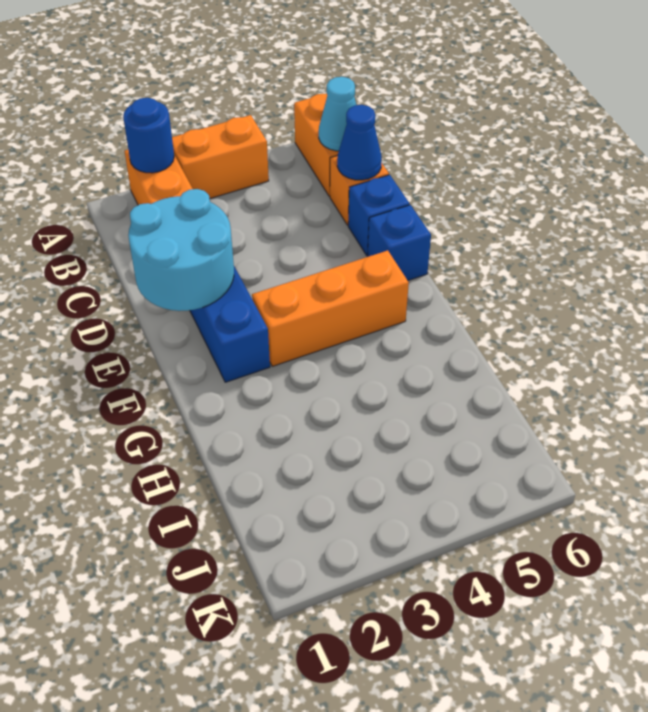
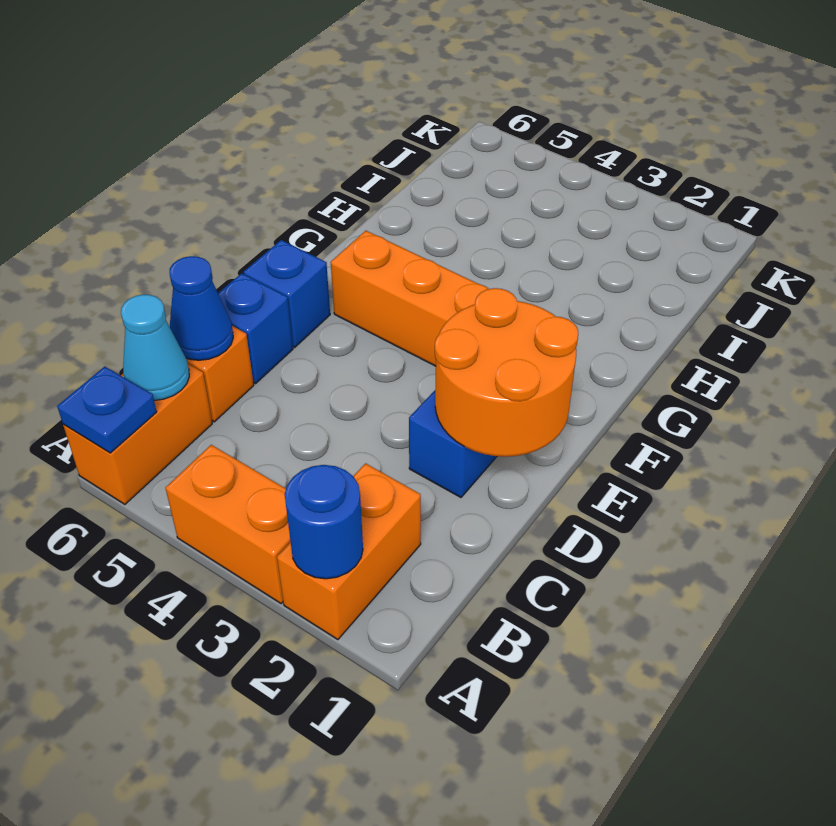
none -> blue 1x1 plate [57,366,157,453]
cyan 2x2 round brick [128,189,234,311] -> orange 2x2 round brick [435,288,578,457]

